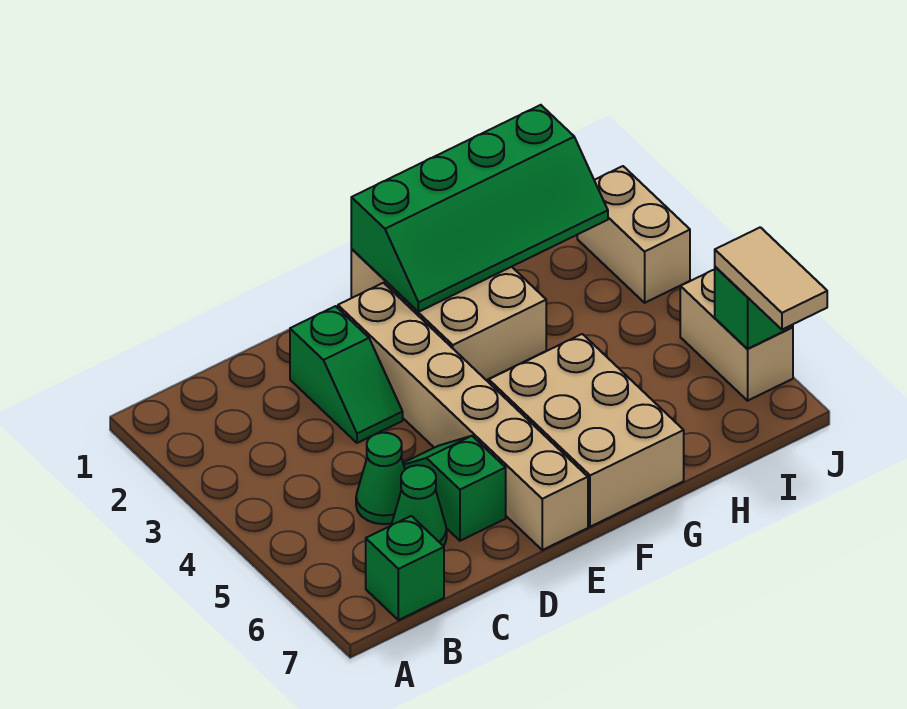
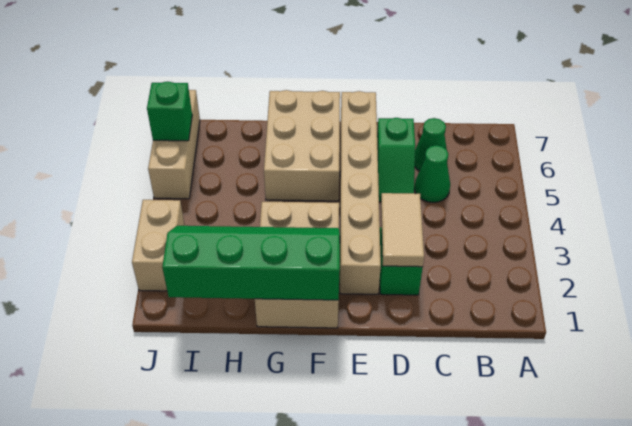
green 1x1 brick [366,516,444,620] -> none
tan 1x2 brick [680,269,793,401] -> tan 1x3 brick [148,90,200,199]
tan 1x2 tile [715,227,827,329] -> tan 1x2 tile moved to [381,193,424,267]

